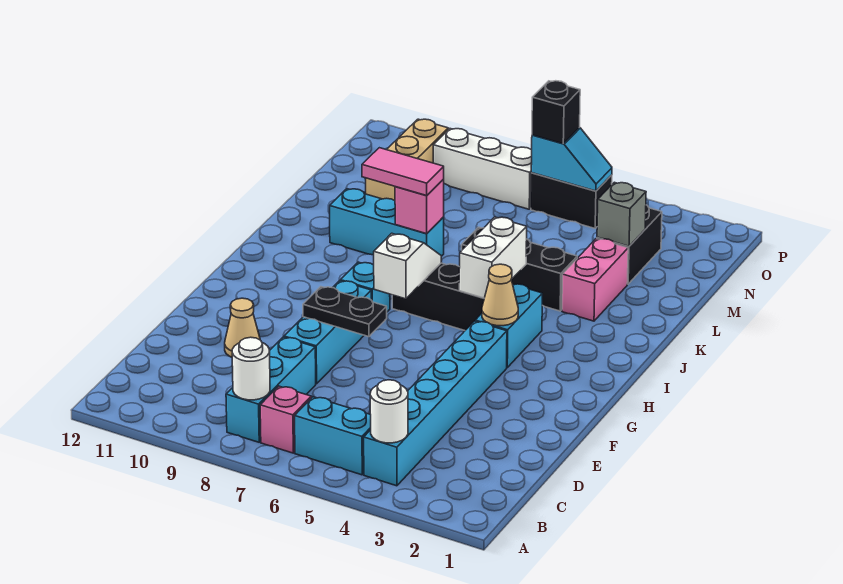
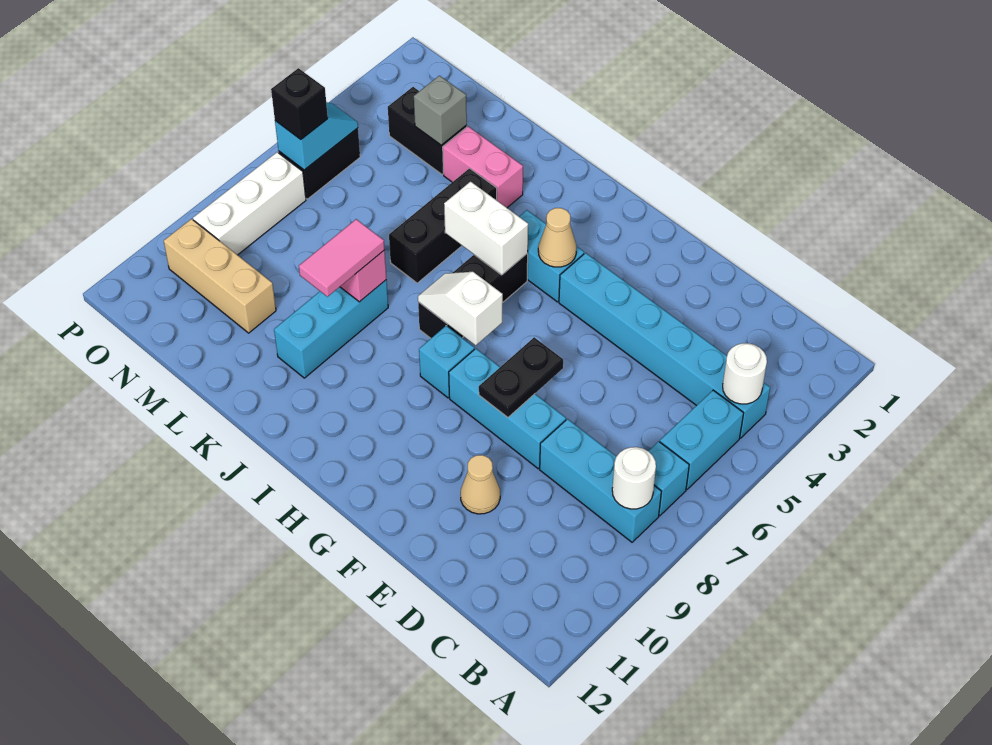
pink 1x1 brick [260,386,311,453] -> cyan 1x1 brick [649,441,689,516]

